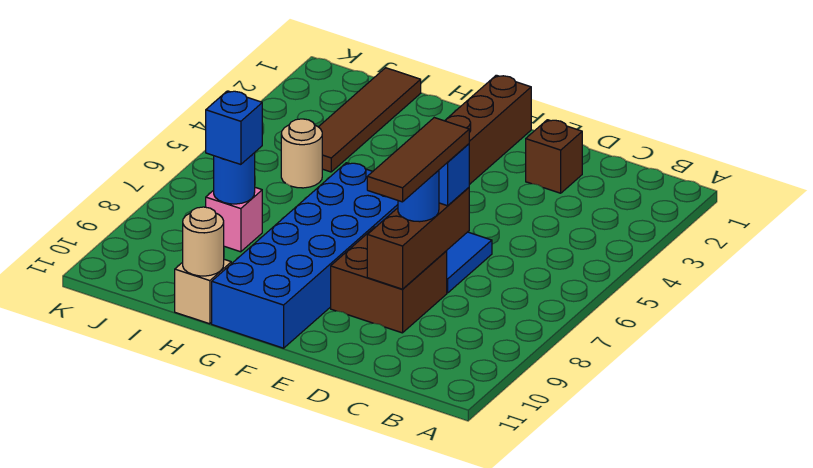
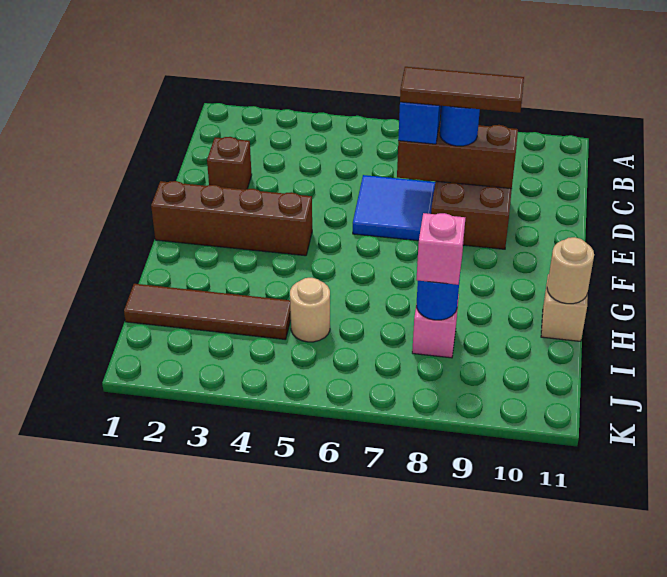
blue 2x6 brick [212,163,398,348] -> none
blue 1x1 brick [206,91,262,164] -> pink 1x1 brick [416,213,465,285]

